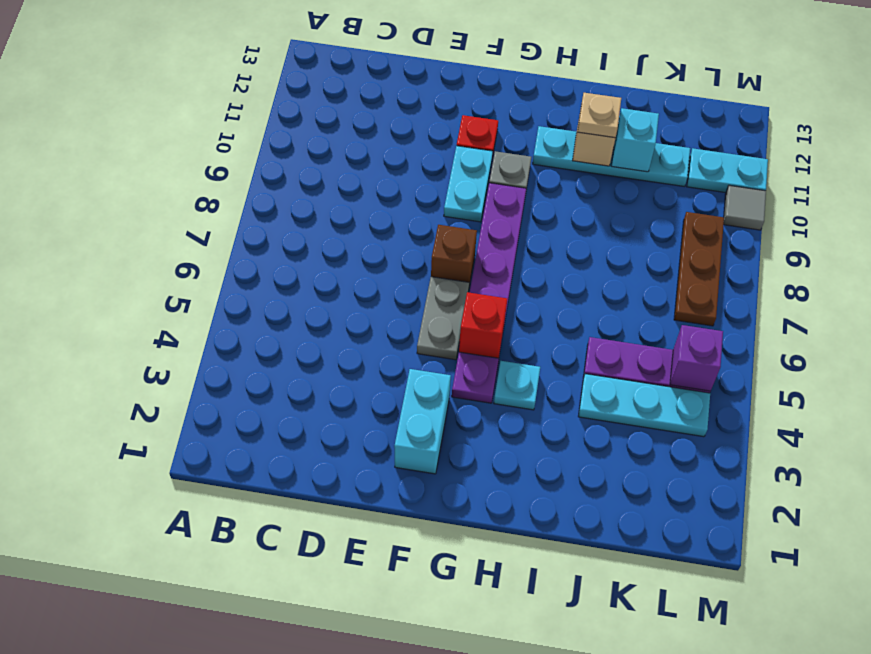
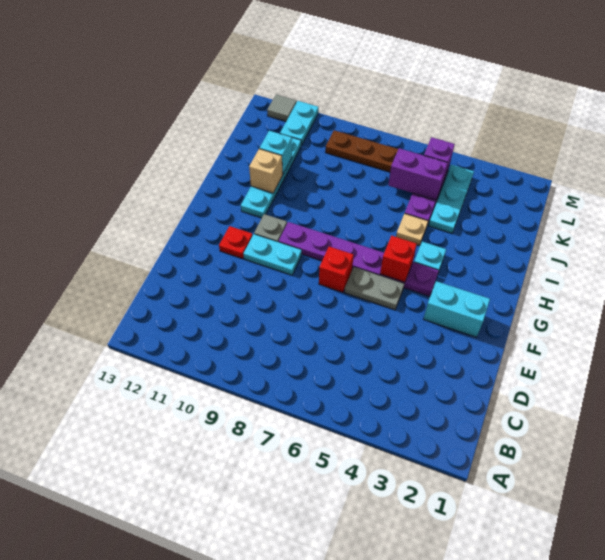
brown 1x1 brick [431,225,477,286] -> red 1x1 brick [319,247,354,292]
tan 1x1 plate [578,93,621,138] -> tan 1x1 plate moved to [396,214,428,246]
none -> purple 1x2 brick [388,148,448,200]
grey 1x1 tile [724,185,766,230] -> grey 1x1 tile moved to [267,95,297,121]

